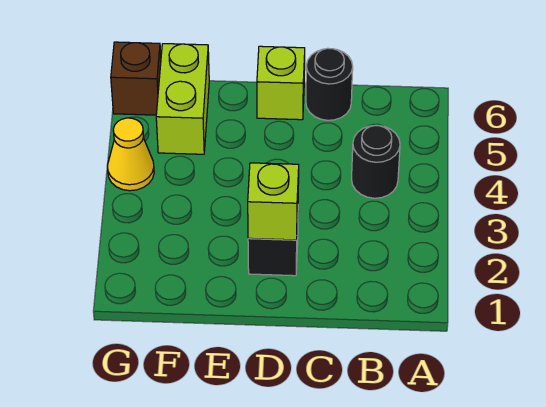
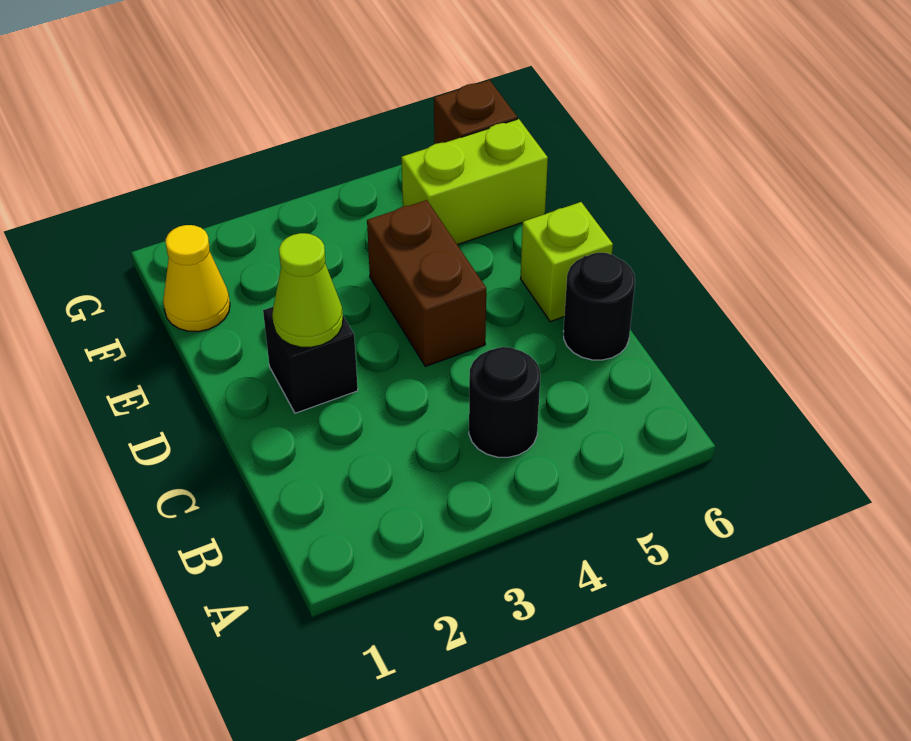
lime 1x1 brick [248,163,299,240] -> lime 1x1 cone [272,233,343,347]
none -> brown 1x2 brick [367,200,486,366]
yellow 1x1 cone [107,118,154,191] -> yellow 1x1 cone moved to [163,225,230,332]

